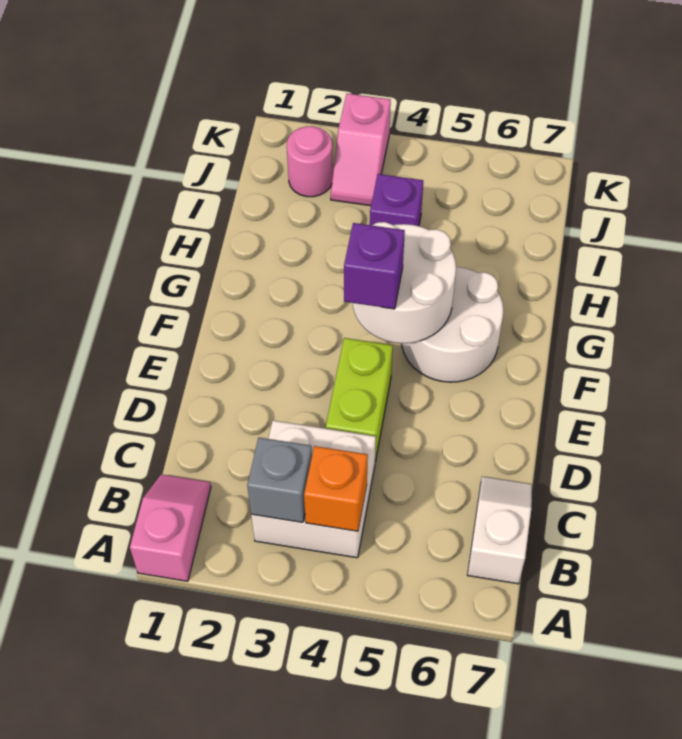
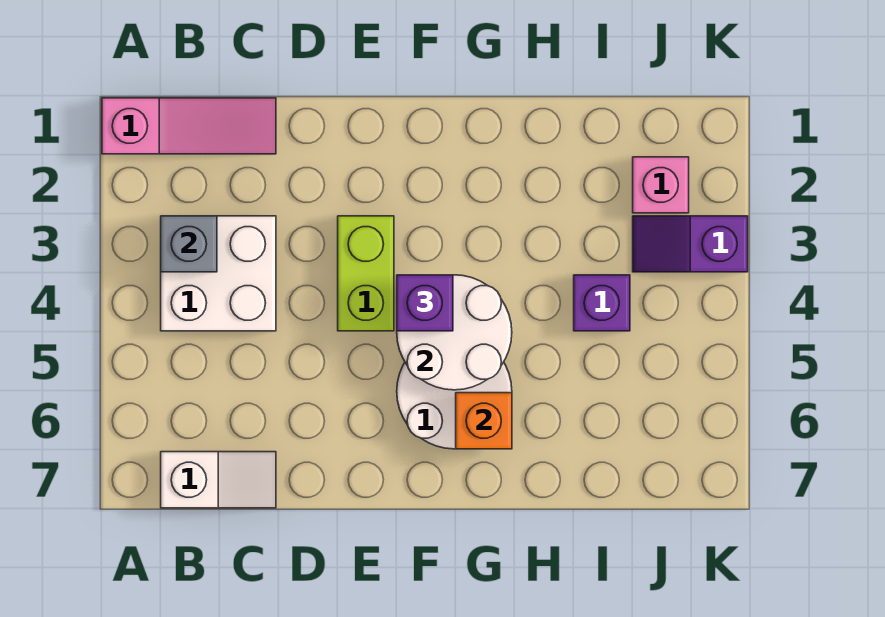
pink 1x2 slope [130,474,211,581] -> pink 1x3 slope [102,98,276,154]
orange 1x1 brick [304,446,368,531] -> orange 1x1 brick moved to [456,393,512,449]
lime 1x2 brick [326,338,393,462] -> lime 1x2 brick turned to [338,216,394,331]
pink 1x1 round brick [287,126,333,197] -> pink 1x1 brick [633,157,689,213]
pink 1x2 slope [331,94,391,206] -> purple 1x2 slope [633,216,748,272]

